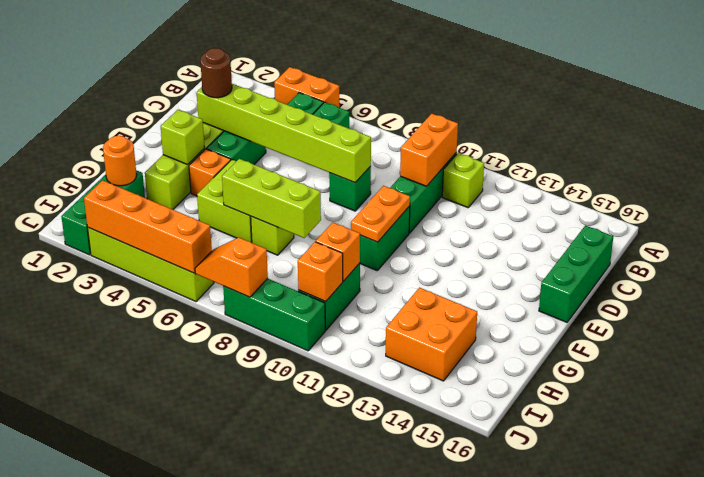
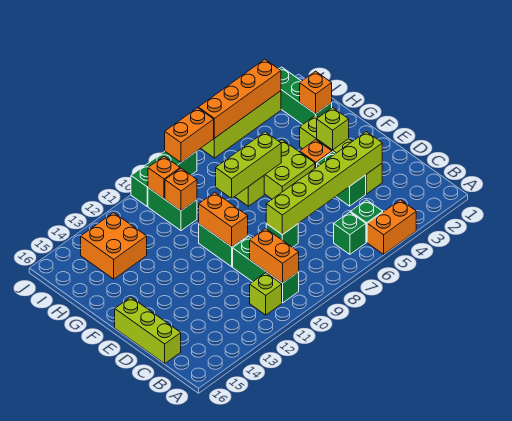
green 1x3 brick [539,225,613,322] -> lime 1x3 brick [115,297,181,363]
brown 1x1 round brick [200,48,232,98] -> none
orange 1x2 plate [351,186,410,242] -> orange 1x2 brick [199,192,248,247]
orange 1x1 round brick [103,136,137,186] -> orange 1x1 brick [300,71,332,114]
orange 1x2 slope [195,238,268,297] -> orange 1x2 brick [165,108,214,162]

